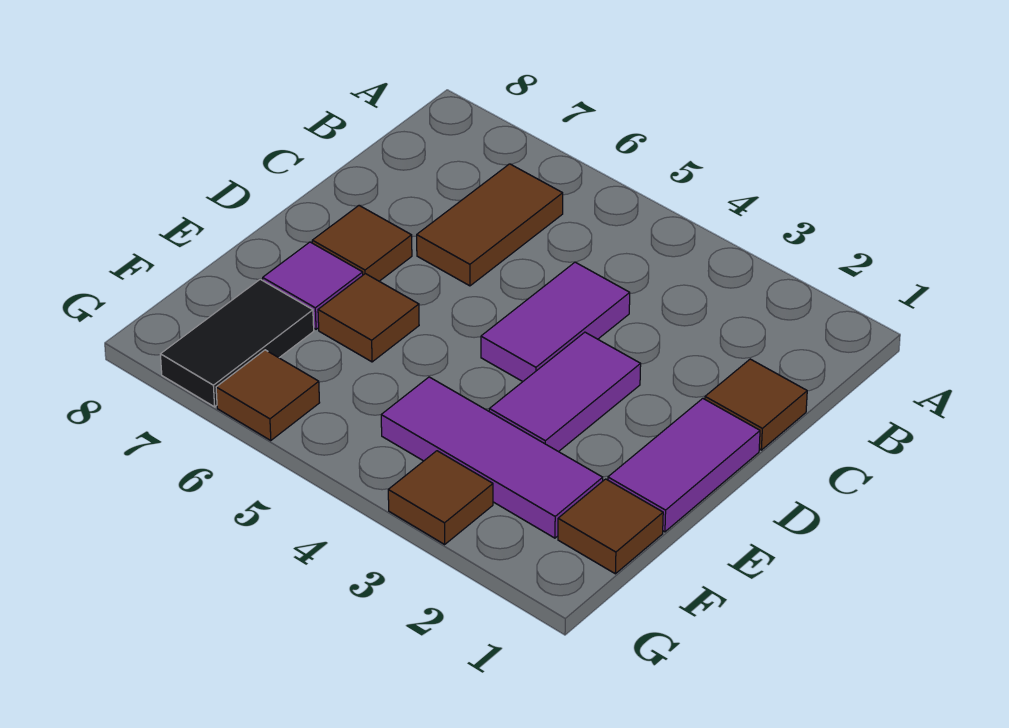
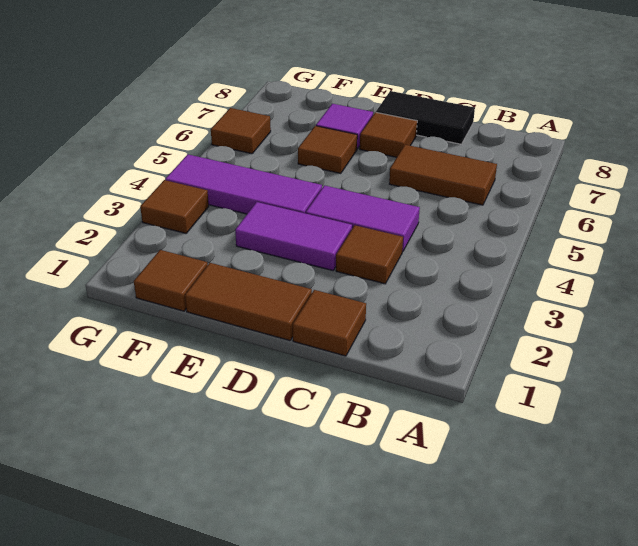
none -> brown 1x1 tile [336,225,403,284]
purple 1x2 tile [608,399,760,532] -> brown 1x2 tile [185,263,312,341]
purple 1x3 tile [381,377,603,538] -> purple 1x3 tile turned to [165,154,322,214]
black 1x2 tile [160,279,314,407] -> black 1x2 tile moved to [376,91,475,144]

